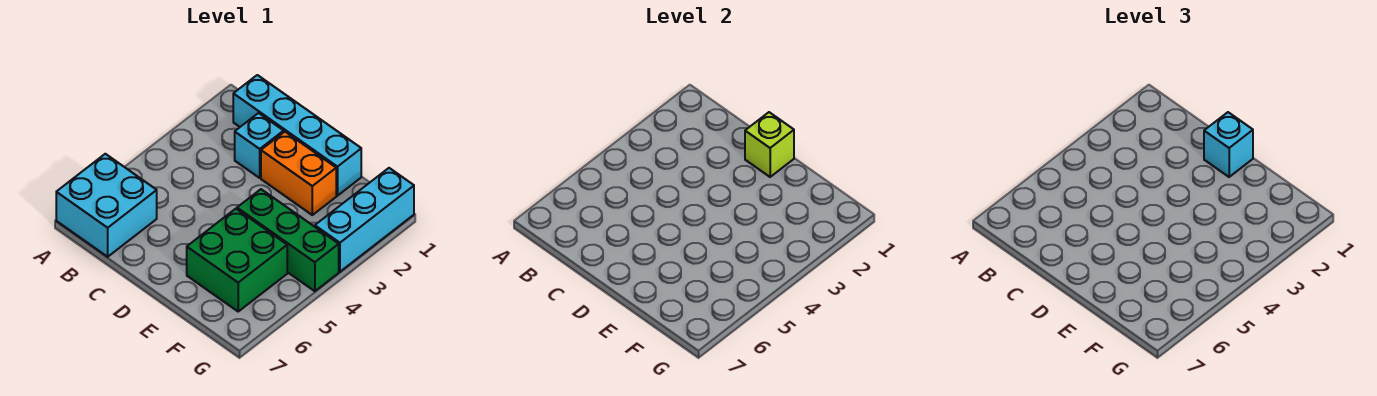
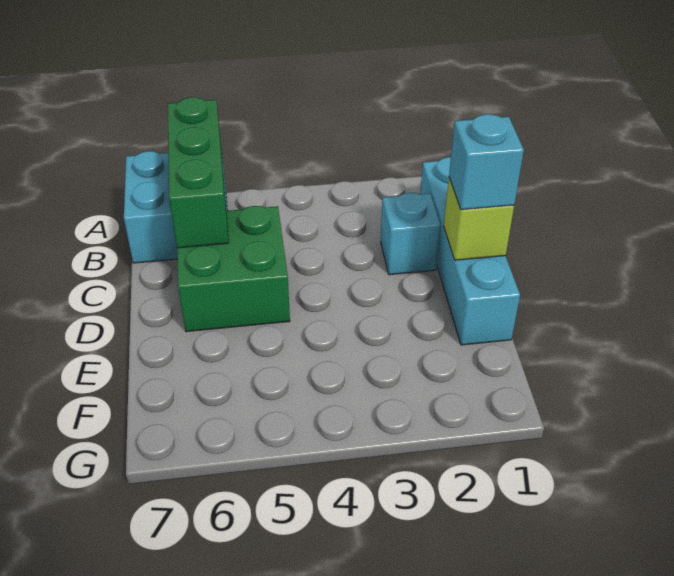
orange 1x2 brick [261,132,336,215] -> none
green 1x3 brick [237,189,339,291] -> green 1x3 brick moved to [168,97,229,248]
green 2x2 brick [187,209,287,311] -> green 2x2 brick moved to [177,206,290,332]
cyan 1x3 brick [315,168,414,272] -> none

